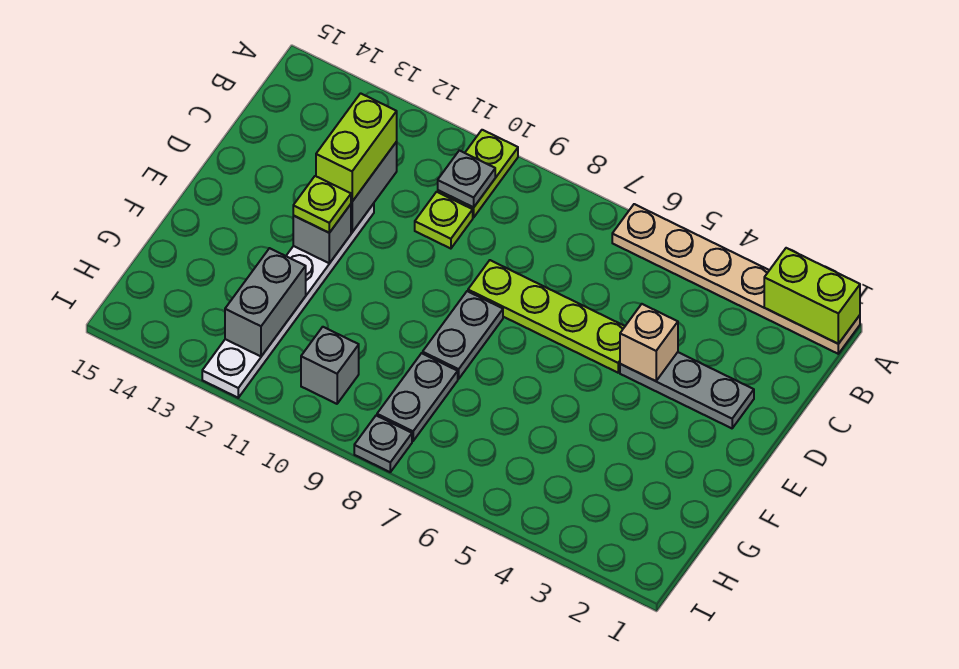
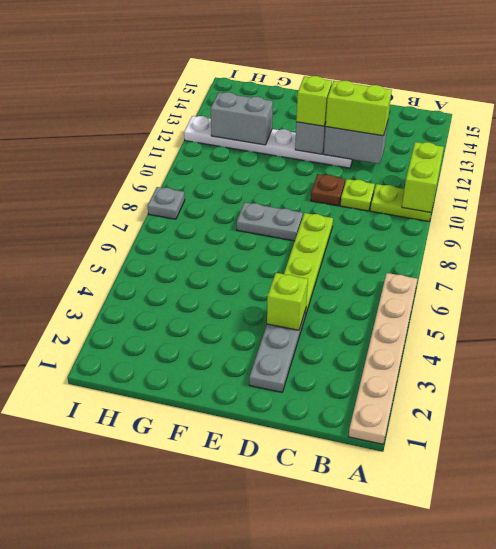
lime 1x2 brick [764,248,860,344] -> lime 1x2 brick moved to [402,142,444,212]
grey 1x1 plate [438,150,495,207] -> none
tan 1x1 brick [620,304,678,381] -> lime 1x1 brick [267,273,308,330]
none -> brown 1x1 plate [311,174,345,206]
lime 1x1 plate [293,176,351,233] -> lime 1x1 brick [296,76,332,126]
grey 1x2 plate [377,353,458,441] -> none
grey 1x1 brick [301,327,359,404] -> none

